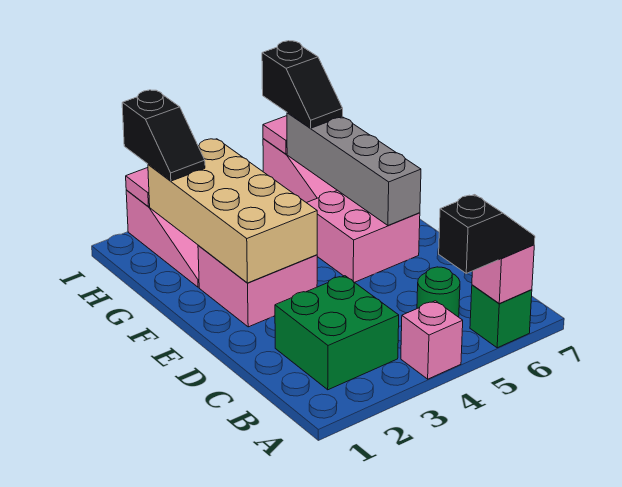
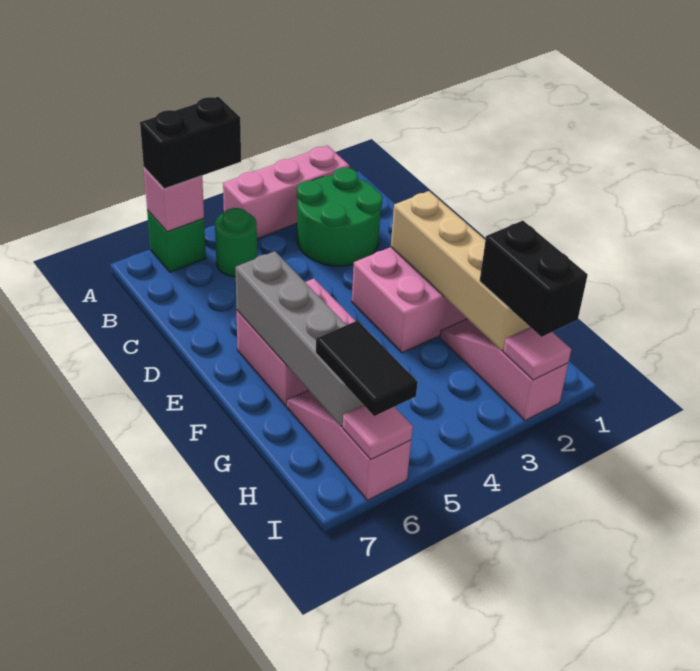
pink 1x1 brick [401,301,463,379] -> pink 1x3 brick [223,145,349,239]
black 1x2 slope [439,195,535,273] -> black 1x2 brick [140,97,241,189]
green 2x2 brick [275,276,399,390] -> green 2x2 round brick [297,168,383,266]
tan 2x4 brick [148,139,317,283] -> tan 1x4 brick [391,191,530,351]
black 1x2 slope [122,90,205,181] -> black 1x2 brick [480,221,588,337]
black 1x2 slope [262,41,343,128] -> black 1x2 tile [316,320,418,416]

